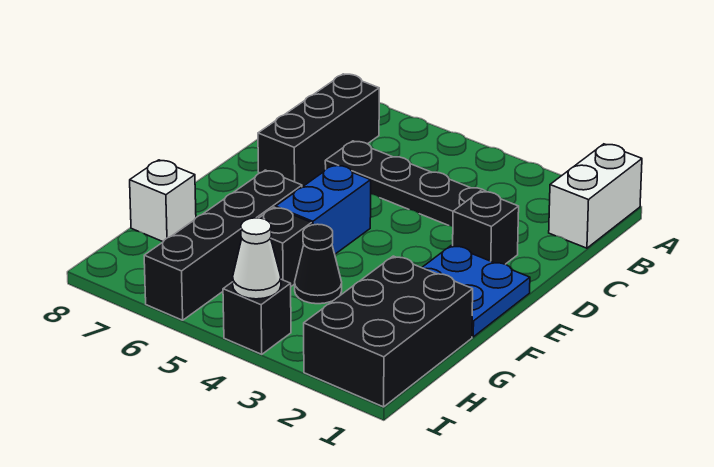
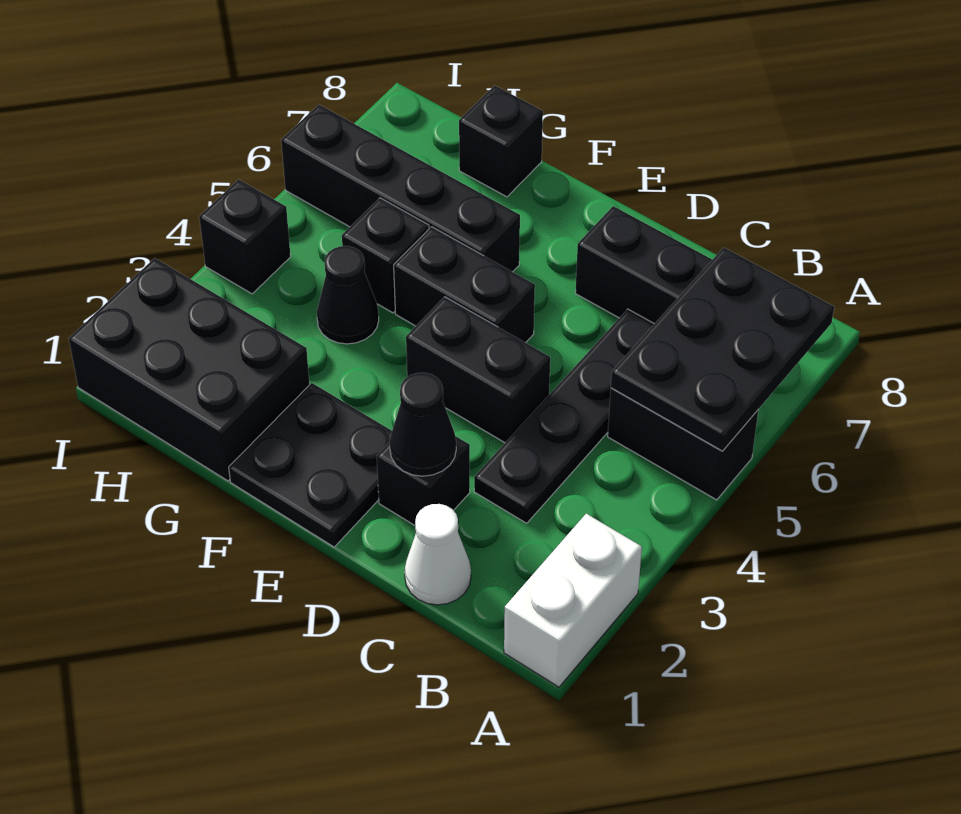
white 1x2 brick [549,144,642,248] -> white 1x2 brick turned to [504,514,642,687]
none -> black 1x2 brick [608,388,758,500]
none -> black 2x3 plate [611,247,834,451]
none -> black 1x1 cone [390,373,456,476]
none -> black 1x2 brick [406,297,550,443]
blue 2x2 plate [422,245,530,337] -> black 2x2 plate [229,383,392,547]
blue 1x2 brick [276,165,371,254] -> black 1x2 brick [394,227,535,343]
white 1x1 brick [130,160,196,242] -> black 1x1 brick [459,85,543,197]
white 1x1 cone [233,218,281,299] -> white 1x1 cone moved to [405,504,471,605]

